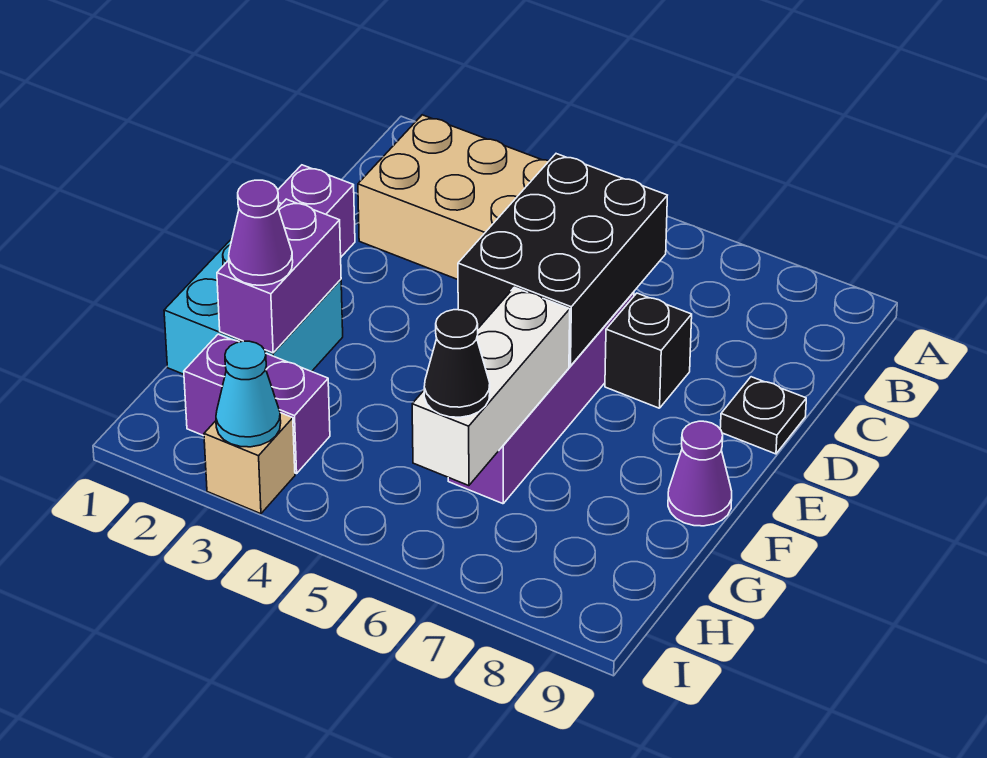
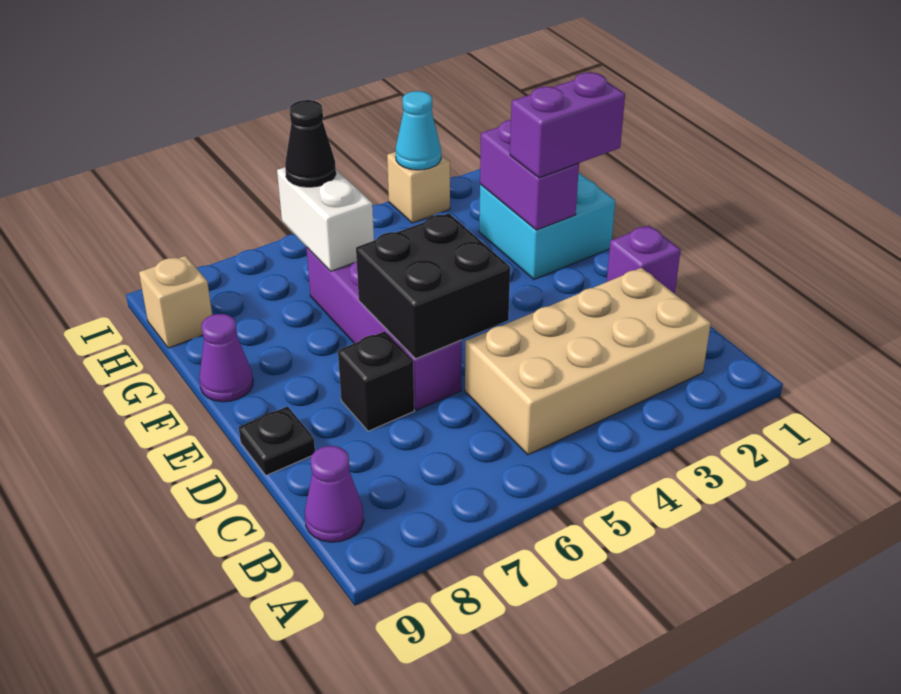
black 2x3 brick [458,154,667,366] -> black 2x2 brick [356,213,510,359]
white 1x3 brick [412,287,570,486] -> white 1x2 brick [277,167,374,271]
purple 1x1 cone [229,180,293,285] -> purple 1x1 cone moved to [305,446,364,542]
purple 1x2 brick [184,334,330,474] -> purple 1x2 brick moved to [510,72,625,178]
none -> tan 1x1 brick [139,256,212,348]

